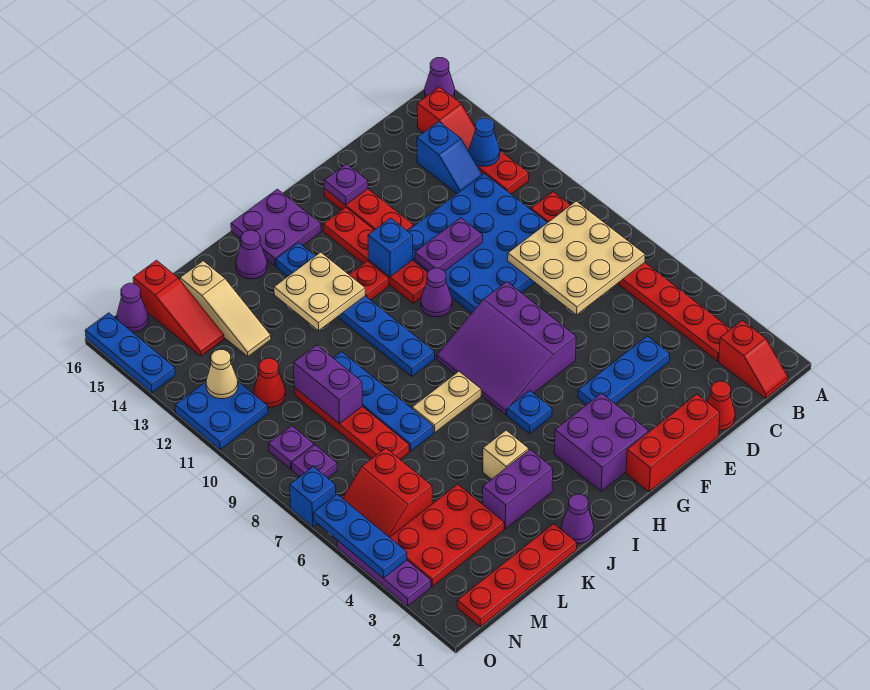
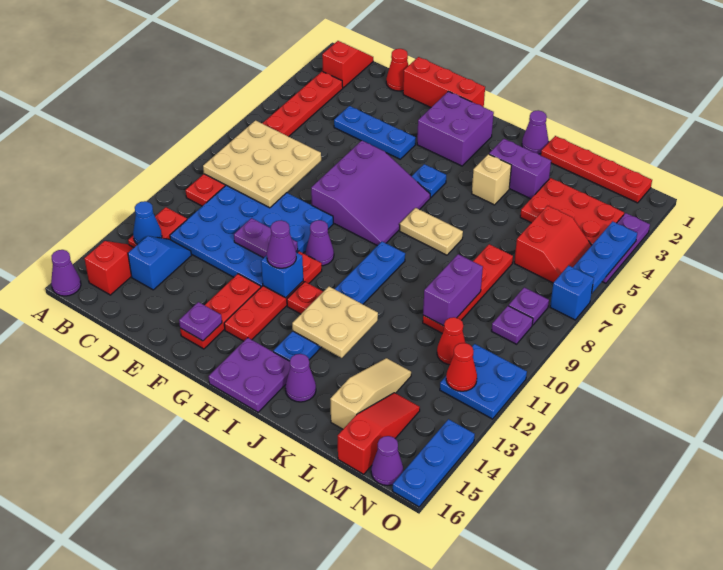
none -> purple 1x1 cone [267,220,296,268]
blue 1x4 plate [334,352,433,451] -> none
tan 1x1 cone [206,350,238,399] -> red 1x1 cone [446,343,477,391]

